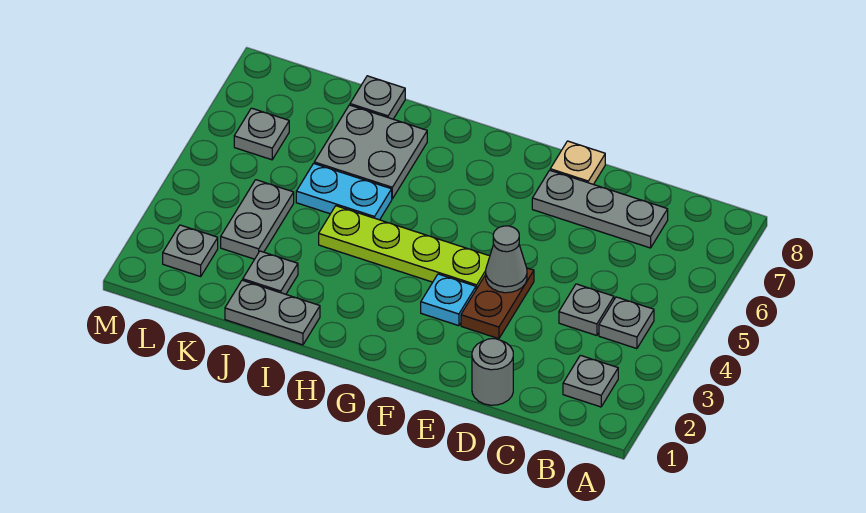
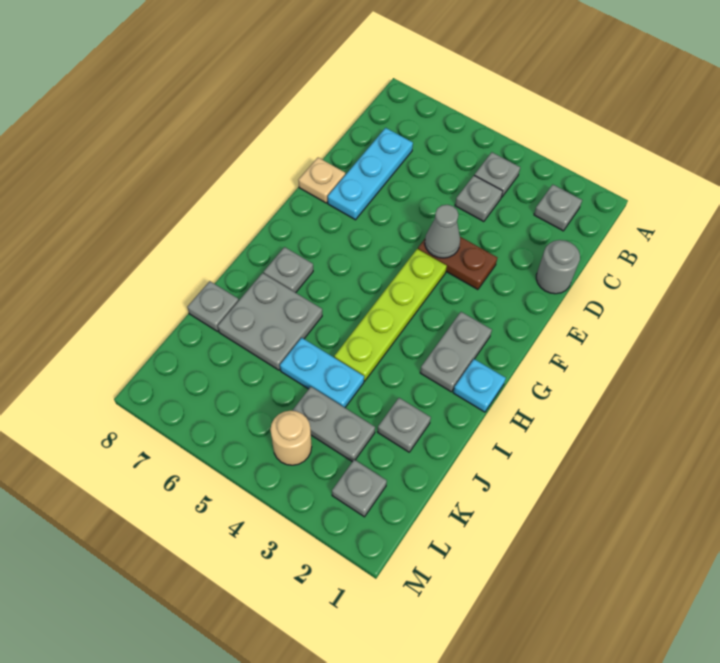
grey 1x3 plate [532,170,668,248] -> cyan 1x3 plate [328,128,413,220]
cyan 1x1 plate [421,274,476,326] -> cyan 1x1 plate moved to [453,359,506,412]
grey 1x2 plate [225,280,320,345] -> grey 1x2 plate moved to [420,312,492,392]
cyan 1x2 plate [296,163,392,220] -> cyan 1x2 plate turned to [280,338,364,408]
none -> tan 1x1 round brick [270,411,312,465]
grey 1x1 plate [234,108,289,160] -> grey 1x1 plate moved to [264,247,313,293]

